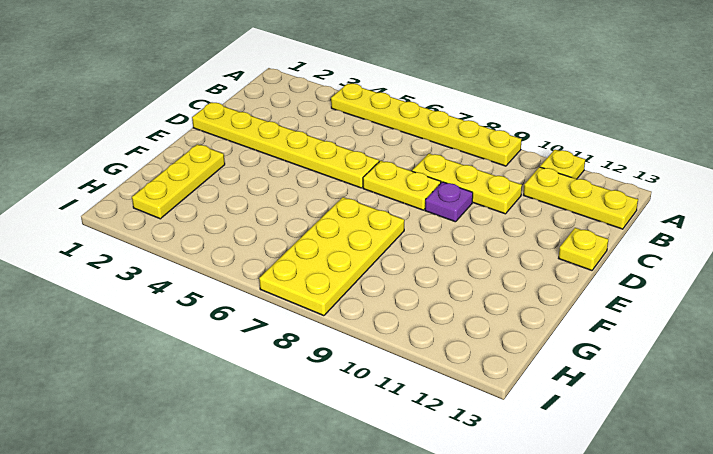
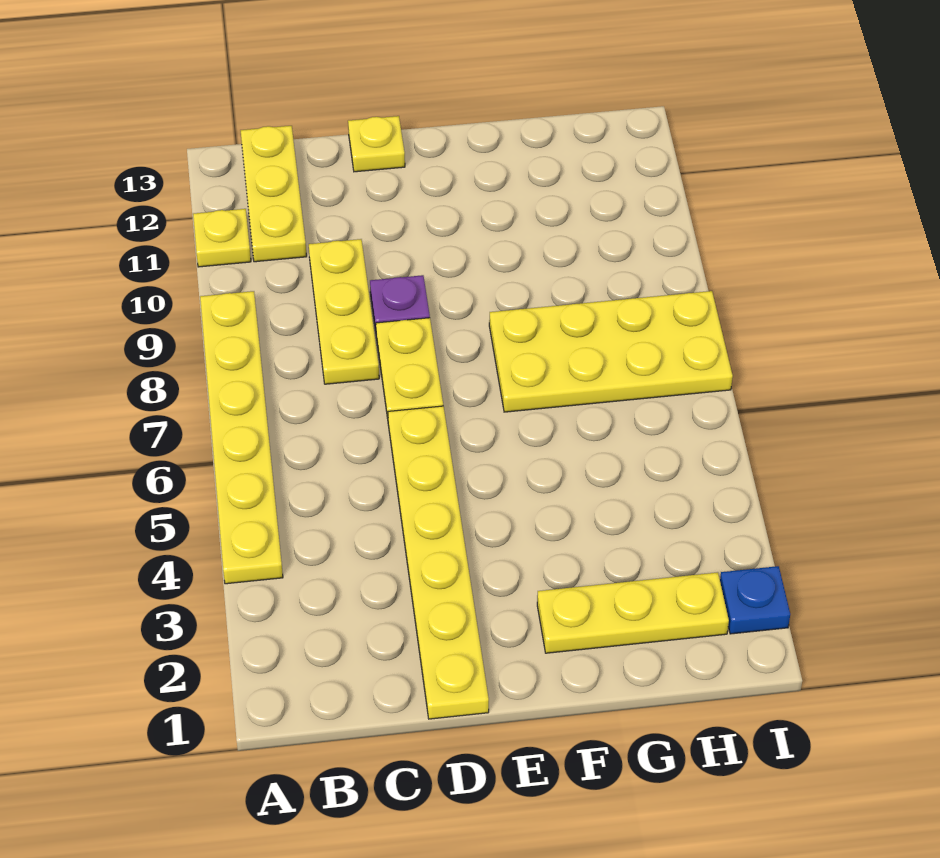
none -> blue 1x1 plate [720,566,790,634]

